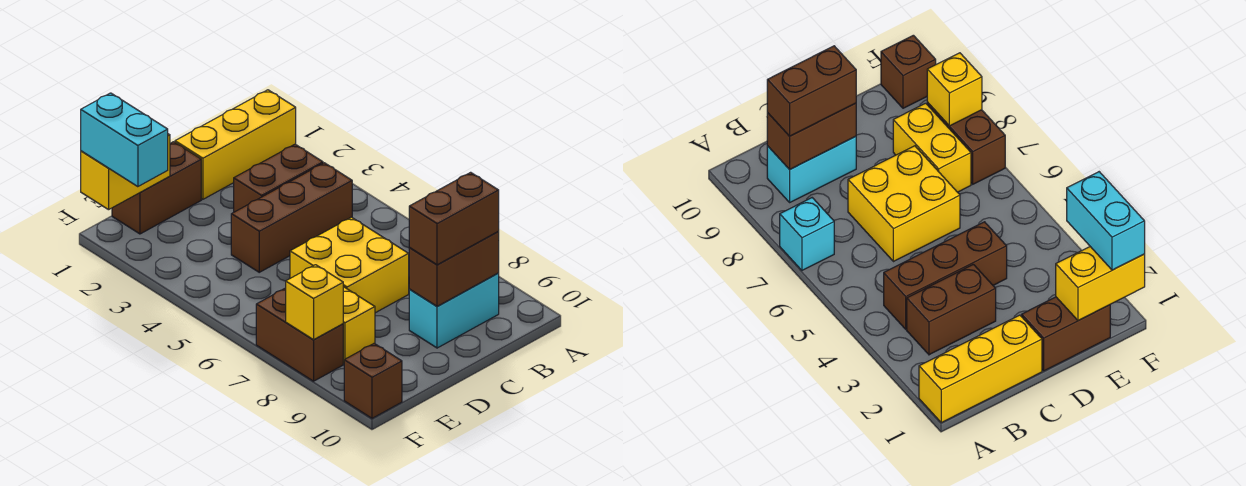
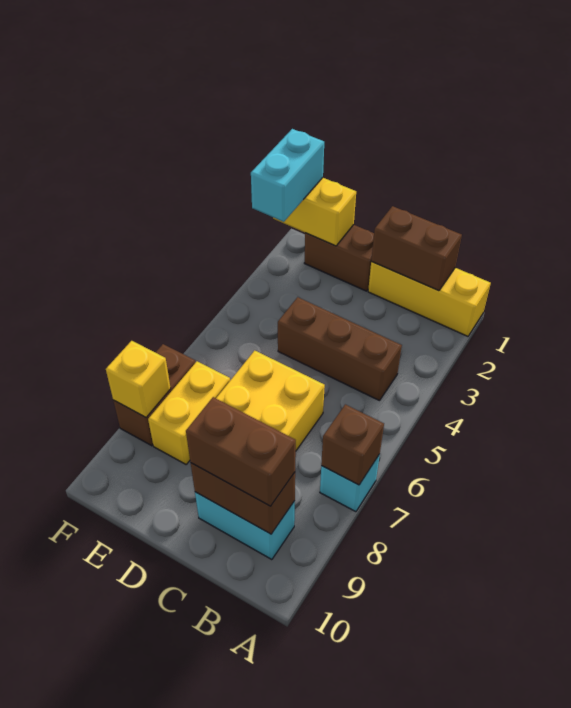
brown 1x2 brick [234,144,323,212] -> brown 1x2 brick moved to [371,206,462,291]
brown 1x1 brick [344,344,402,418] -> brown 1x1 brick moved to [321,404,384,485]

